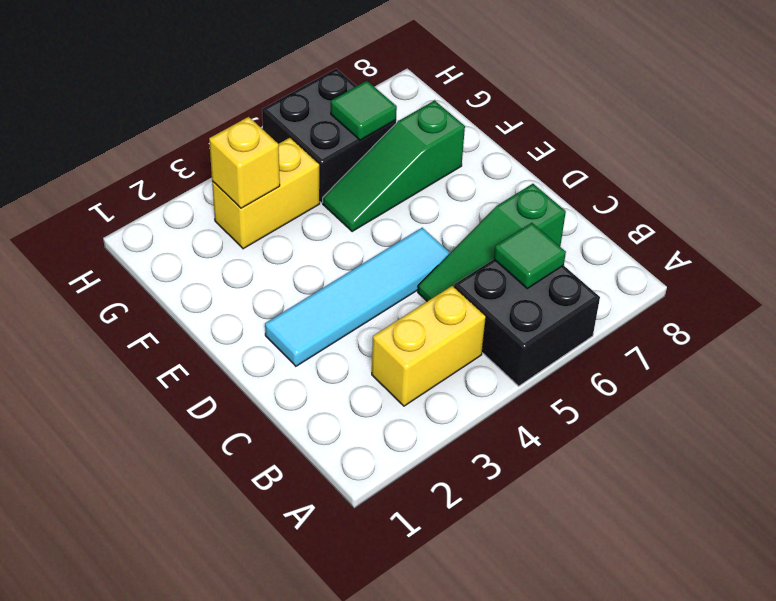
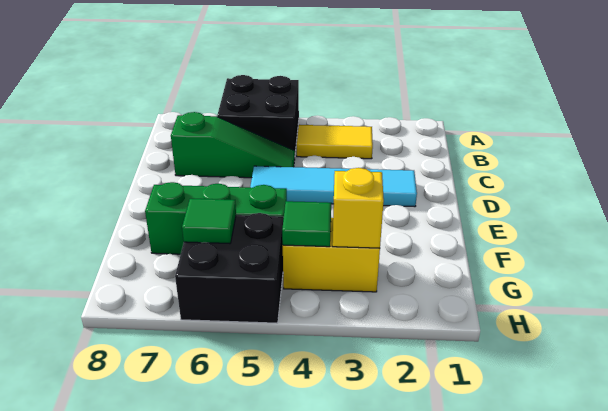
yellow 1x2 brick [372,286,486,406] -> yellow 1x2 tile [297,125,373,159]
green 1x1 tile [494,223,566,288] -> green 1x1 tile moved to [282,201,331,247]
green 1x3 slope [323,100,465,232] -> green 1x3 brick [145,182,287,254]

